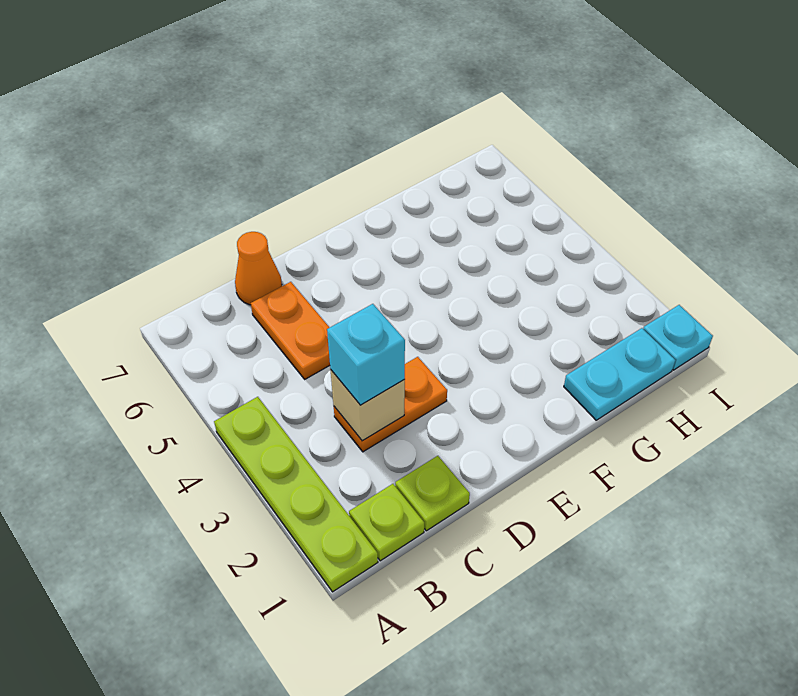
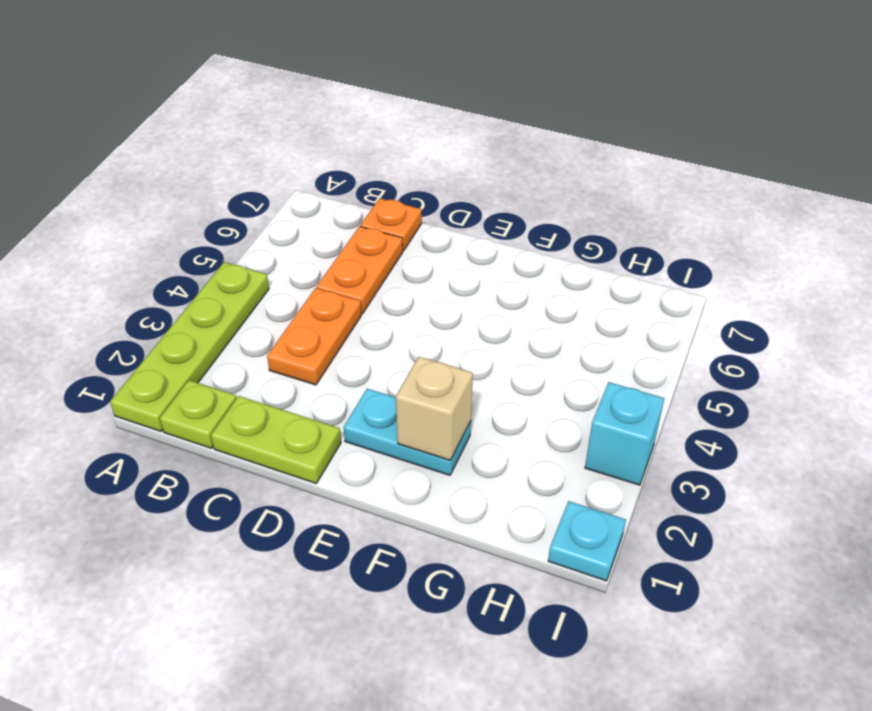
lime 1x1 plate [395,456,470,531] -> lime 1x2 plate [211,396,341,483]
orange 1x2 plate [334,357,447,452] -> orange 1x2 plate turned to [267,288,361,385]
tan 1x1 brick [331,370,405,441] -> tan 1x1 brick moved to [396,357,473,460]
cyan 1x1 brick [327,304,405,405] -> cyan 1x1 brick moved to [585,382,664,485]
orange 1x1 cone [235,232,282,305] -> orange 1x1 plate [360,198,422,251]
cyan 1x2 plate [564,328,675,420] -> cyan 1x2 plate moved to [344,389,471,475]

